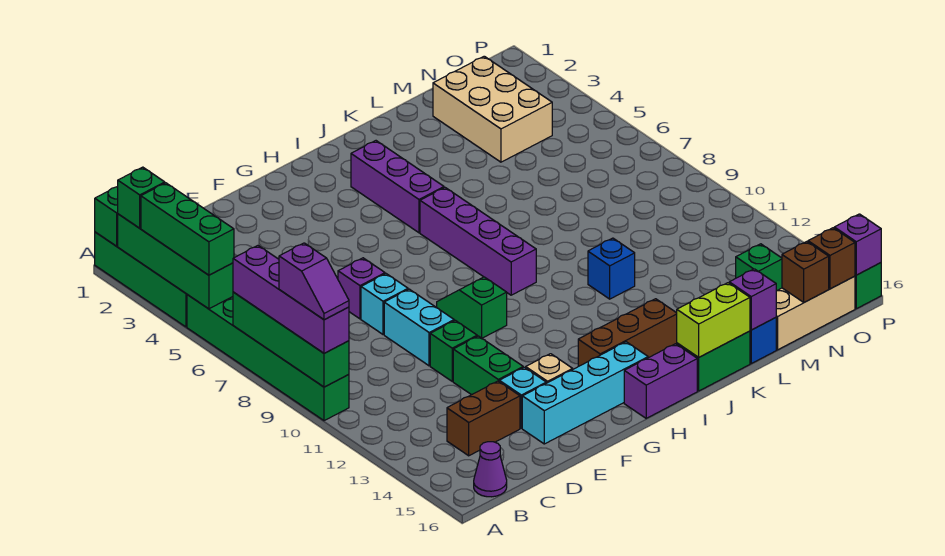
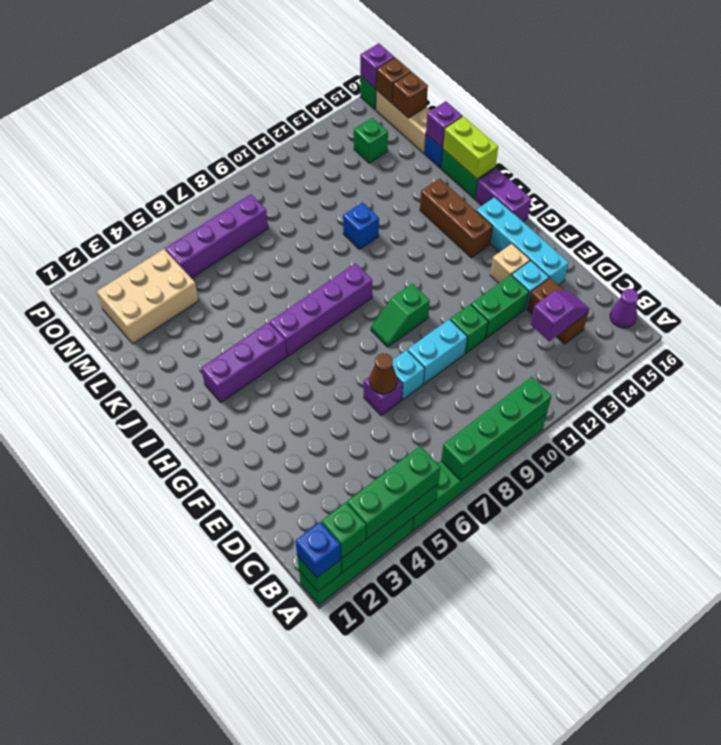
none -> blue 1x1 brick [295,522,341,578]
purple 1x4 brick [233,246,349,353] -> purple 1x4 brick moved to [165,194,268,278]
purple 1x2 slope [279,243,349,320] -> purple 1x2 slope moved to [530,291,589,341]
none -> brown 1x1 cone [369,353,397,394]

